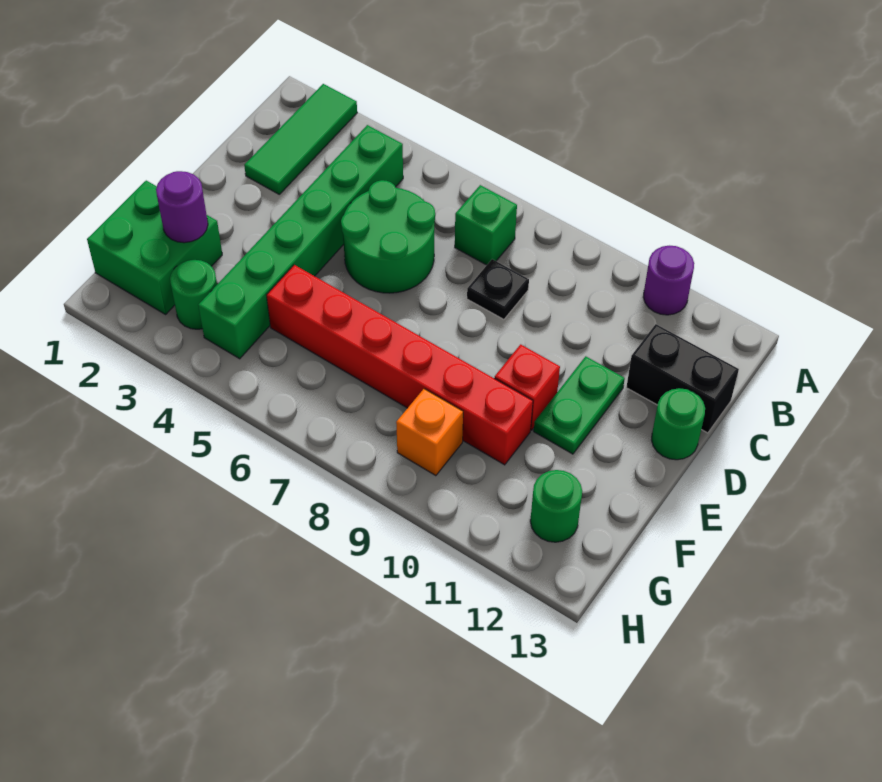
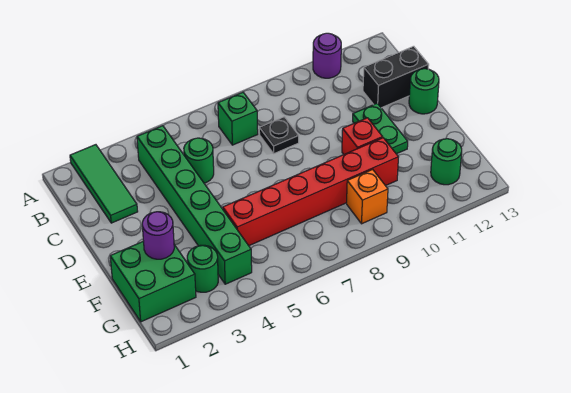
green 2x2 round brick [341,180,435,293] -> green 1x1 round brick [184,138,214,183]

